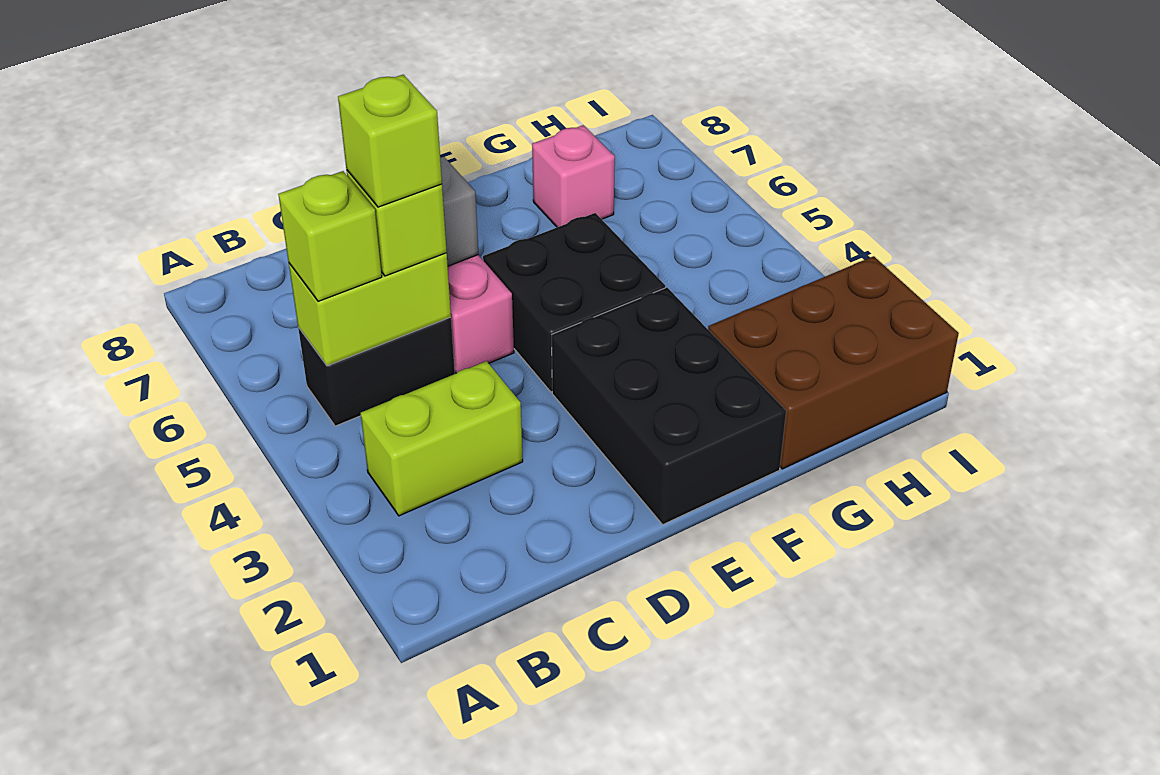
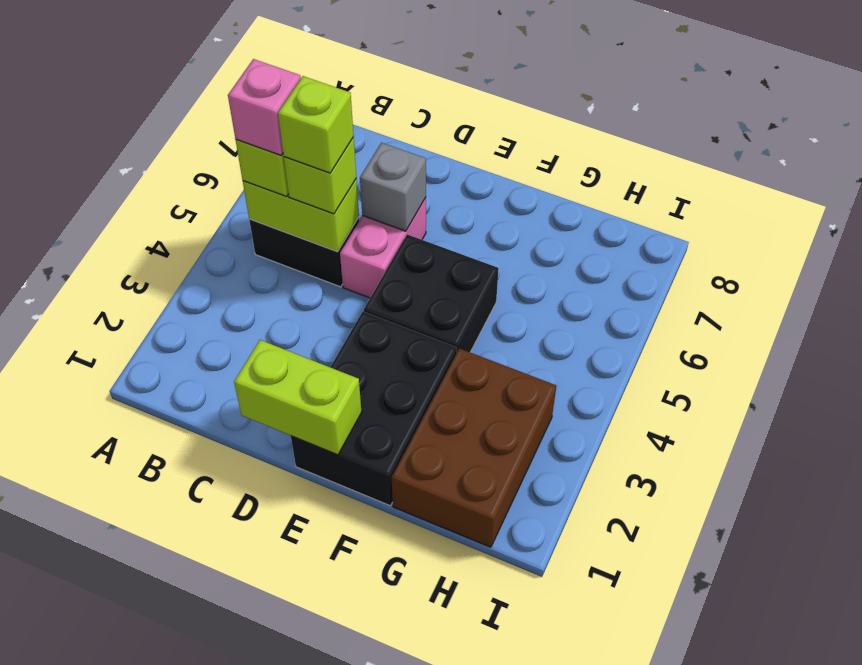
lime 1x2 brick [361,361,523,516] -> lime 1x2 brick moved to [234,340,362,455]
brown 2x3 brick [708,256,959,469] -> brown 2x3 brick turned to [392,348,556,547]
pink 1x1 brick [532,125,615,227] -> pink 1x1 brick moved to [228,59,301,155]

